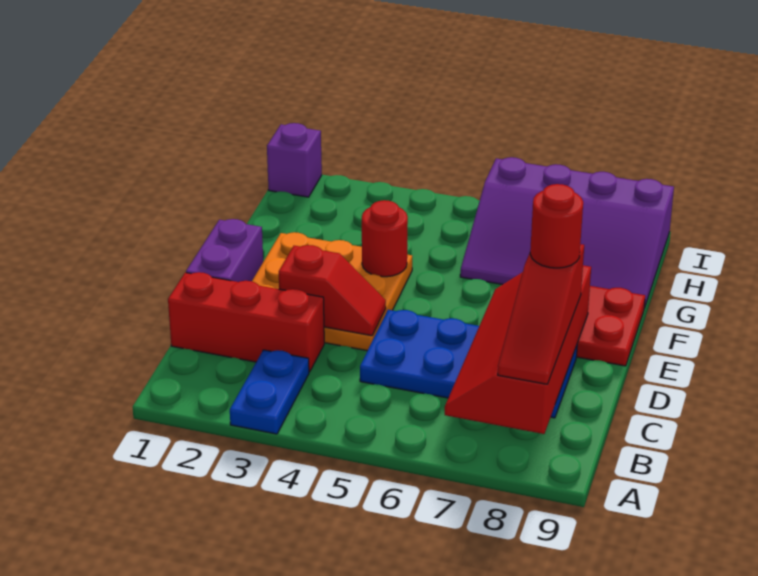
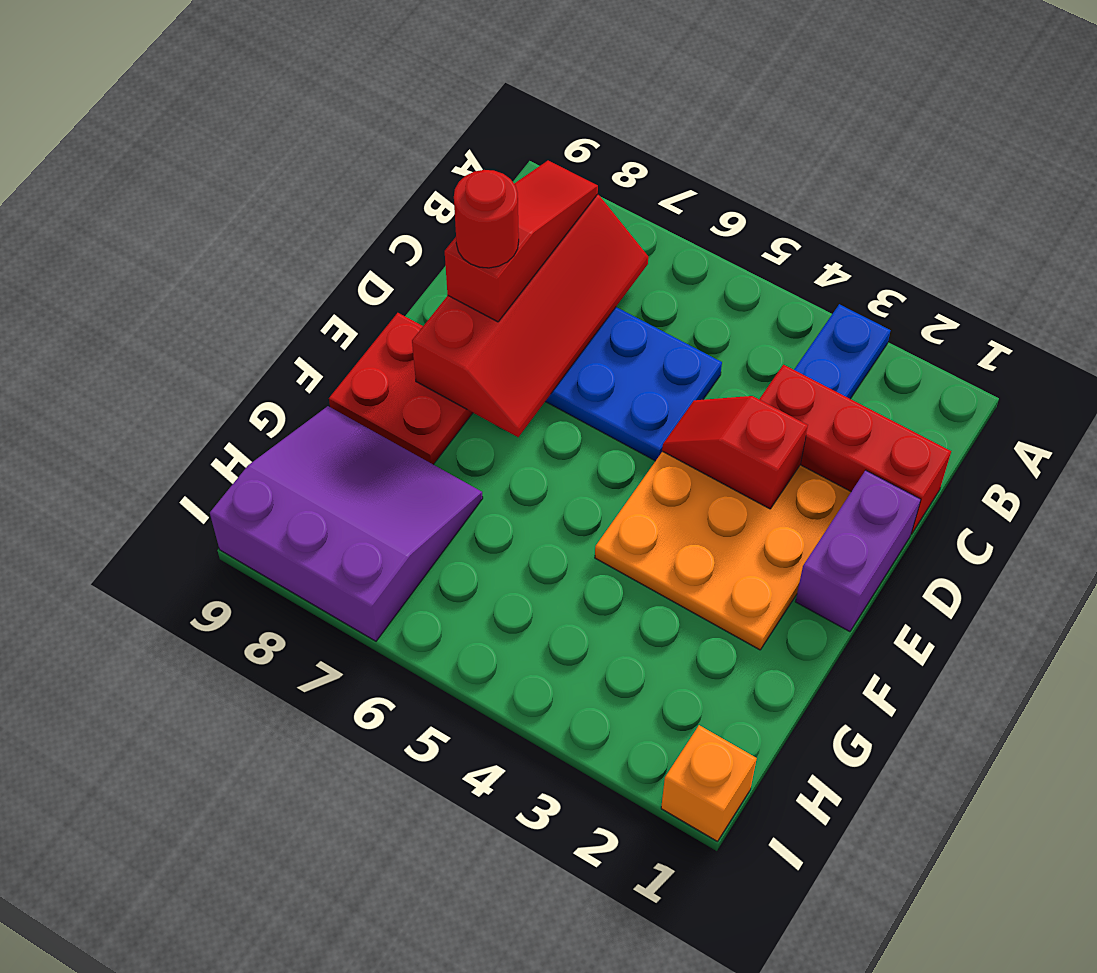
red 1x1 round brick [362,200,408,277] -> none
purple 3x4 slope [460,157,674,308] -> purple 3x3 slope [210,406,483,641]
purple 1x1 brick [267,123,322,197] -> orange 1x1 brick [661,725,757,841]

